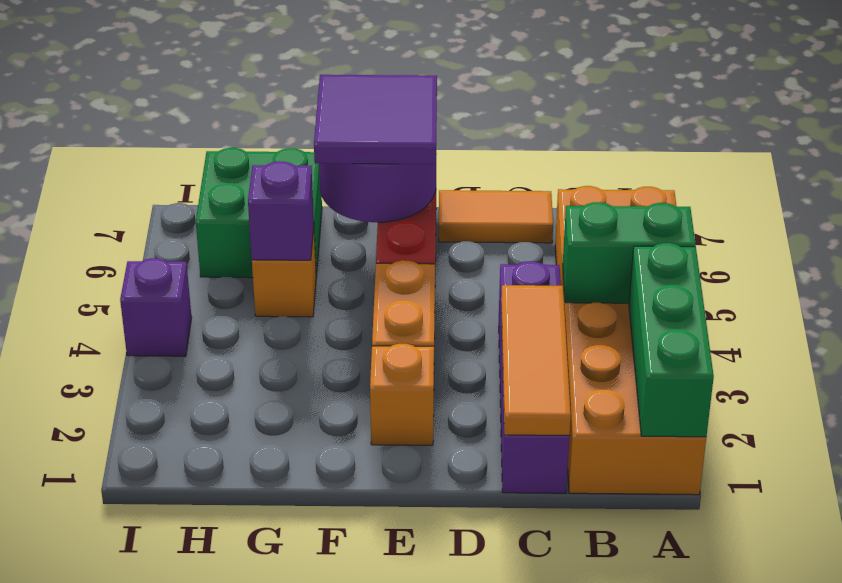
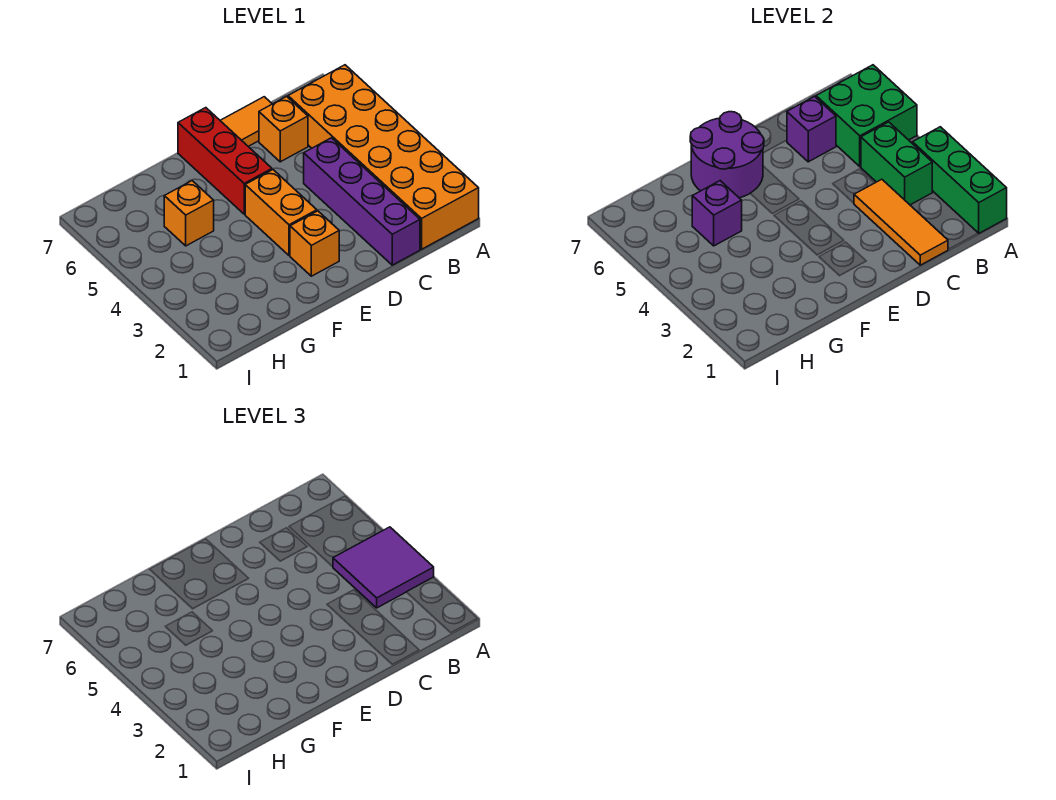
green 1x2 brick [563,202,696,303] -> green 1x2 brick turned to [861,122,932,205]
none -> orange 1x1 brick [259,97,308,162]
purple 2x2 tile [314,75,437,164] -> purple 2x2 tile moved to [333,527,434,608]
green 2x2 brick [196,148,322,278] -> green 2x2 brick moved to [816,65,917,167]
purple 1x1 brick [120,258,192,356] -> purple 1x1 brick moved to [787,97,836,162]

